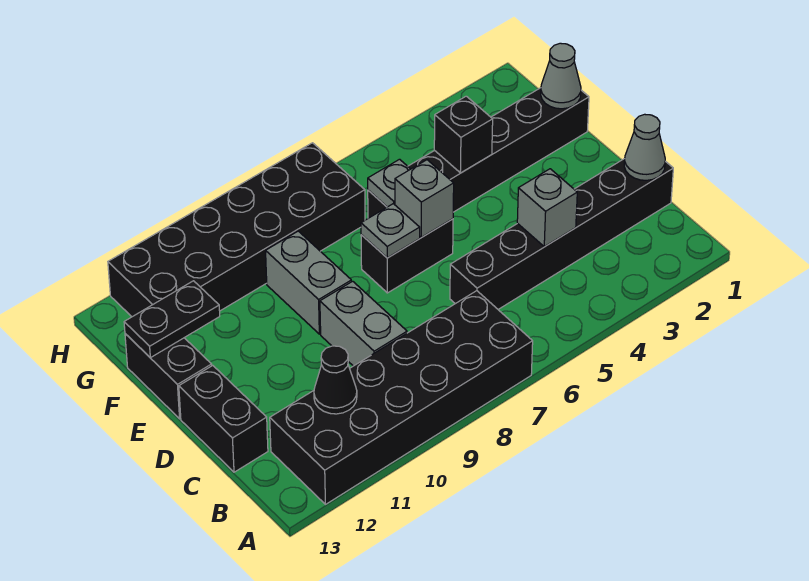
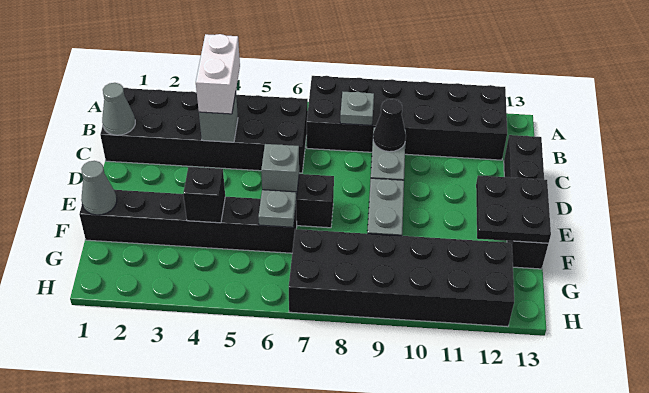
none -> white 1x2 brick [196,34,240,114]
black 1x1 cone [314,346,357,414] -> black 1x1 cone moved to [373,99,406,152]
black 1x6 brick [450,159,673,309] -> black 2x6 brick [100,88,308,173]
grey 1x1 plate [361,204,420,258] -> grey 1x1 plate moved to [340,92,374,125]
black 1x2 plate [124,281,220,358] -> black 2x2 plate [476,176,551,243]

